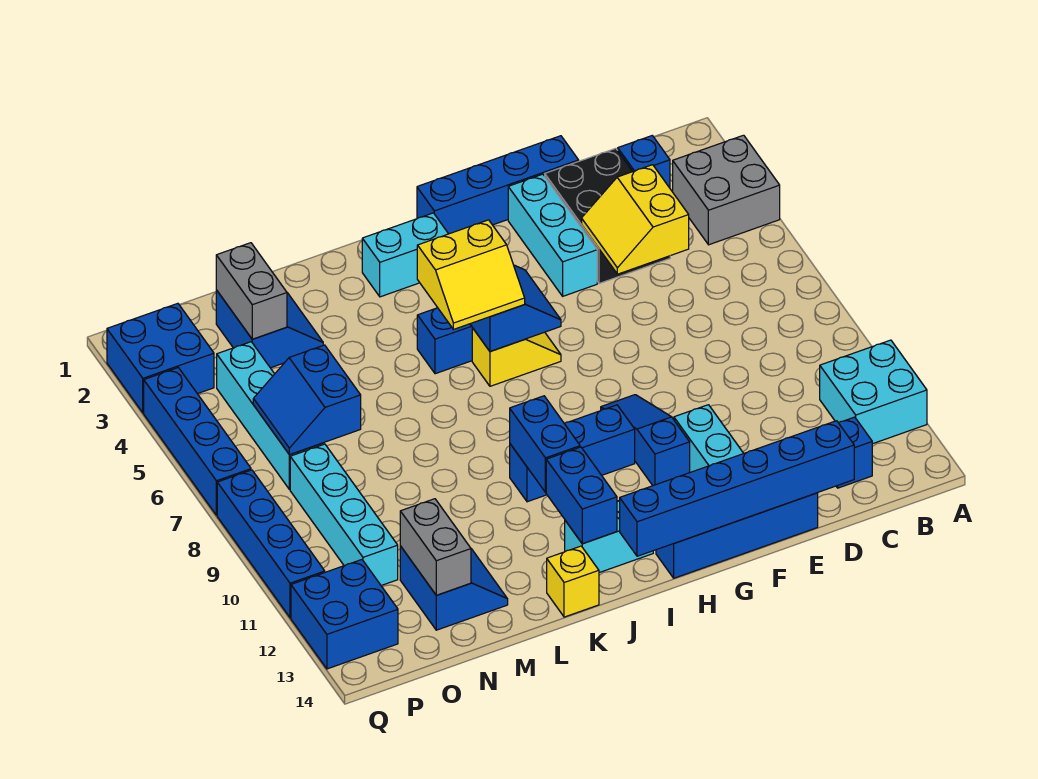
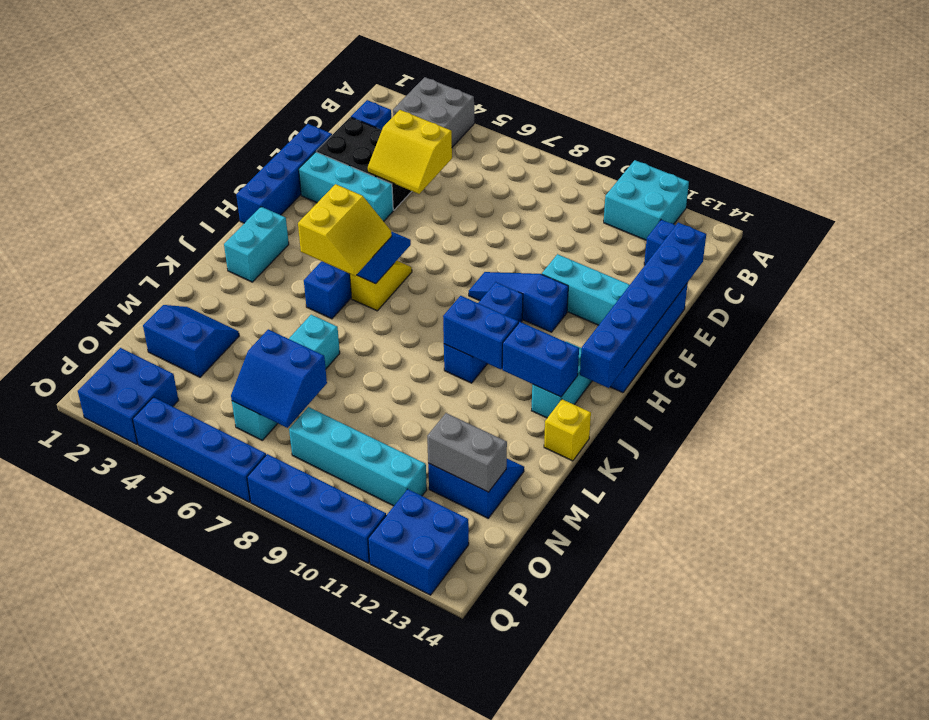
grey 1x2 brick [216,243,287,339] -> none
cyan 1x4 brick [217,342,324,489] -> cyan 1x4 brick turned to [232,315,340,440]

